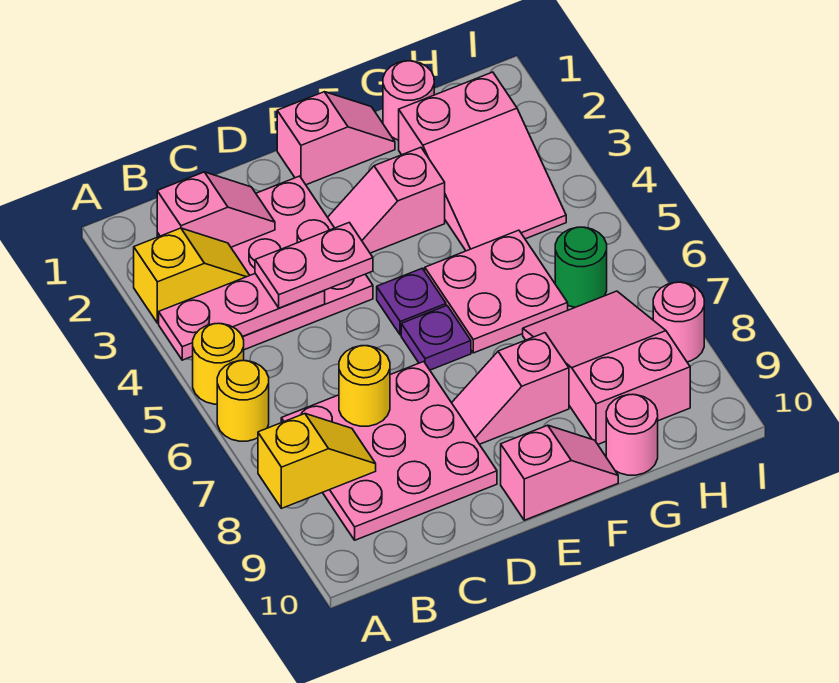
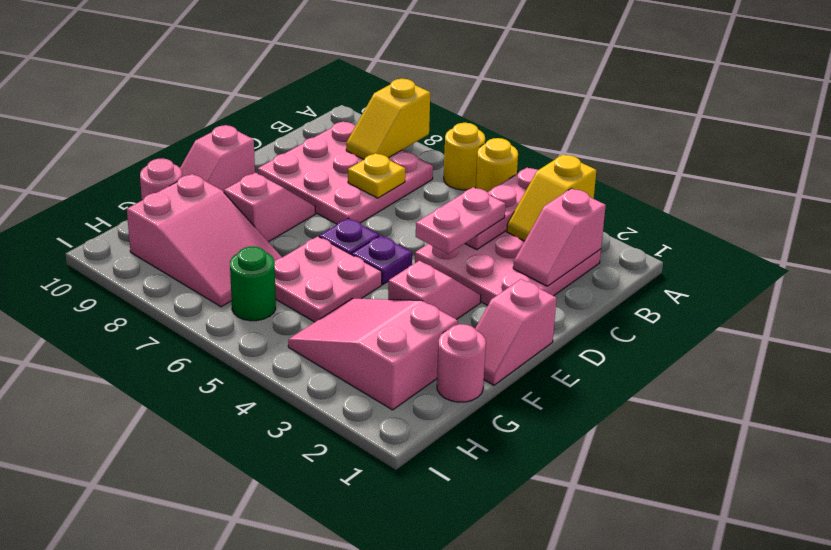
yellow 1x1 round brick [339,346,390,426] -> yellow 1x1 plate [348,153,405,198]
pink 1x1 round brick [653,282,704,362] -> none

